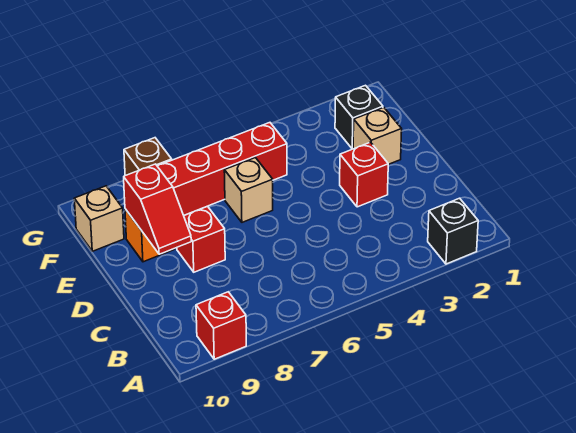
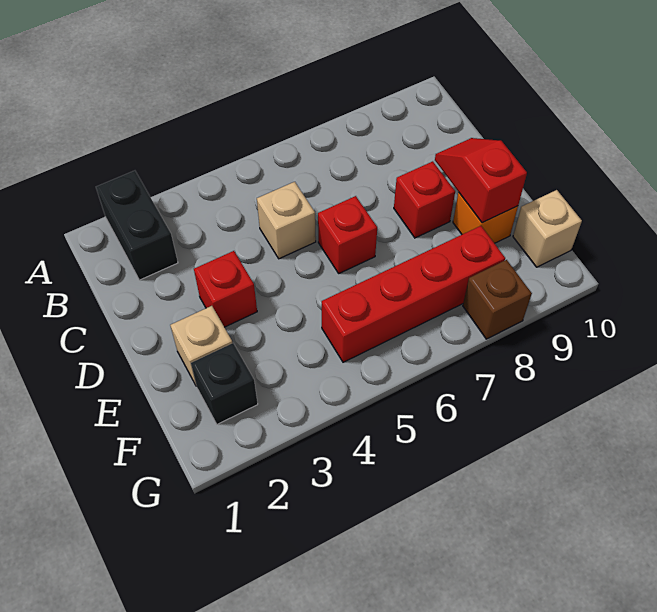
black 1x1 brick [428,198,478,264] -> black 1x2 brick [96,171,178,280]
red 1x1 brick [196,292,246,359] -> red 1x1 brick moved to [318,196,377,273]
tan 1x1 brick [224,158,273,222] -> tan 1x1 brick moved to [257,182,316,259]

